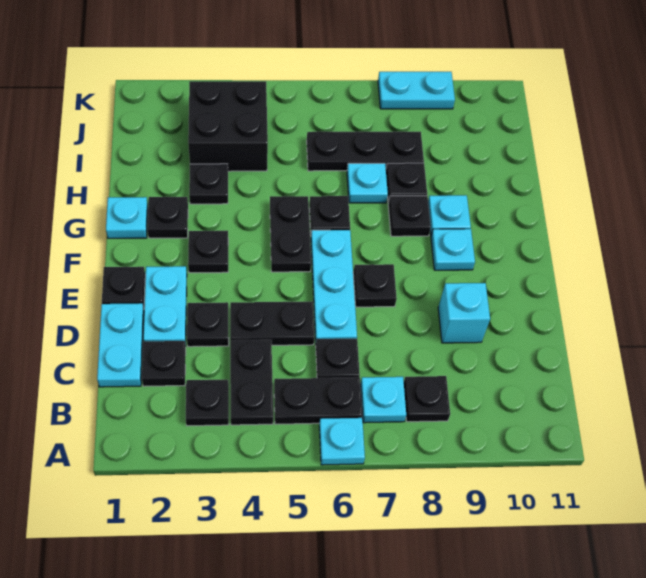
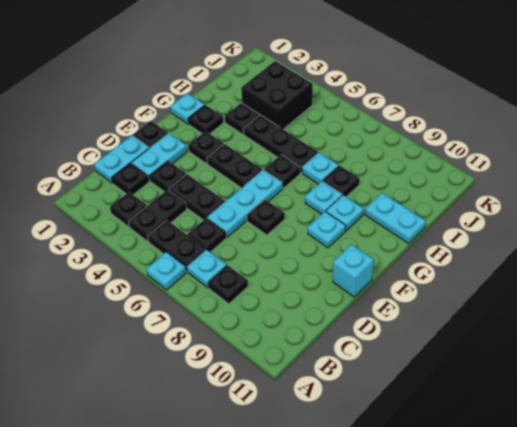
cyan 1x1 brick [438,283,490,343] -> cyan 1x1 brick moved to [333,245,374,297]
black 1x2 plate [270,196,311,272] -> black 1x2 plate turned to [207,144,262,188]
black 1x1 plate [388,196,431,236] -> cyan 1x1 plate [305,181,342,214]
black 1x3 plate [307,132,424,171] -> black 1x3 plate moved to [243,115,318,173]
cyan 1x2 plate [378,72,455,109] -> cyan 1x2 plate moved to [365,193,426,243]

